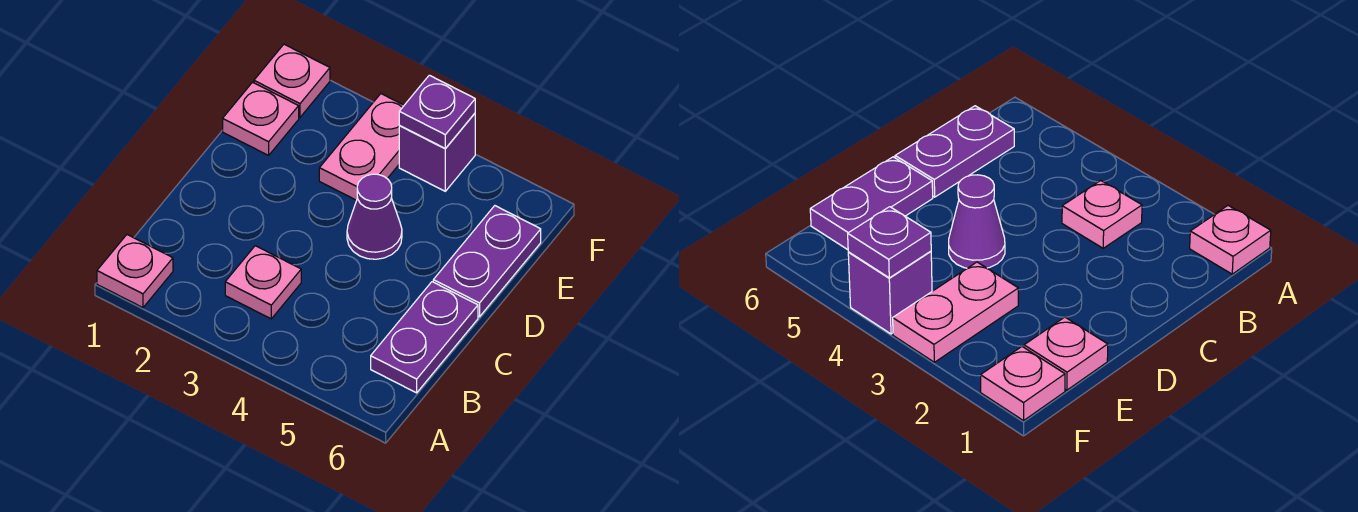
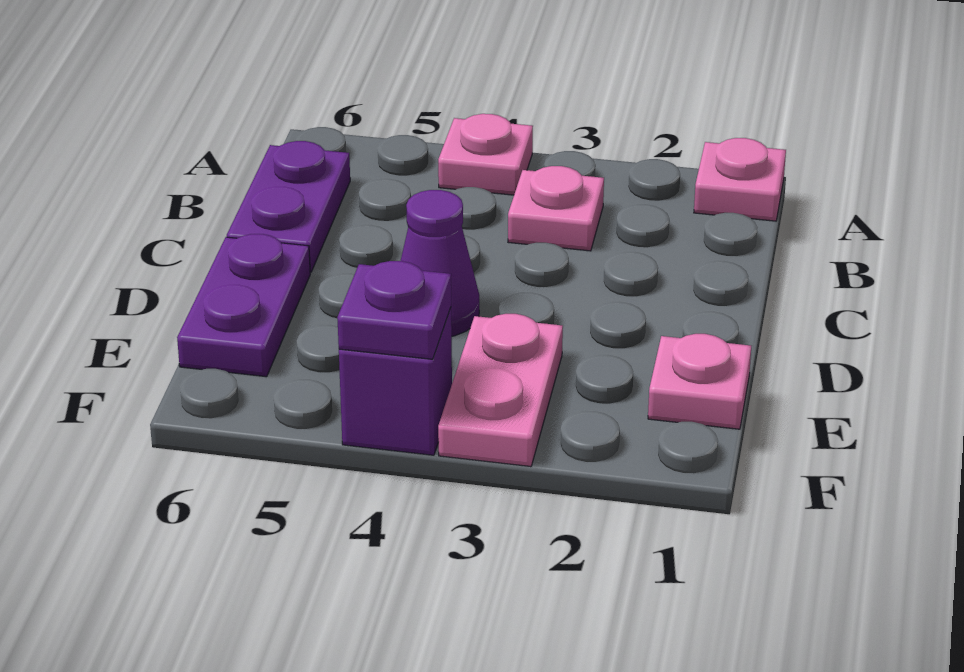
pink 1x1 plate [254,44,330,117] -> pink 1x1 plate moved to [438,114,533,195]

